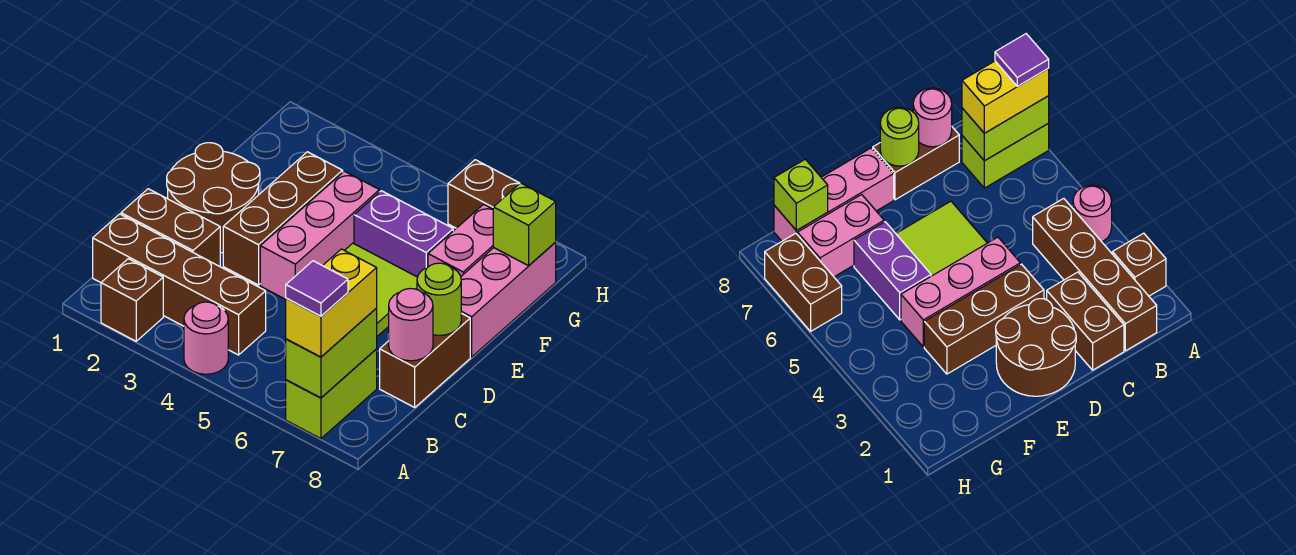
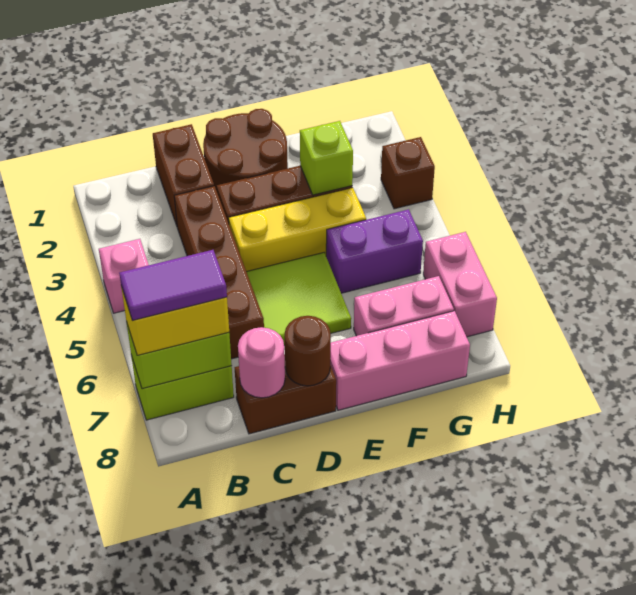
brown 1x1 brick [101,259,163,341] -> brown 1x1 brick moved to [381,137,435,209]
pink 1x1 round brick [184,302,228,374] -> pink 1x1 brick [99,239,149,313]
purple 1x1 tile [286,261,348,316] -> purple 1x2 tile [119,250,227,321]
brown 1x4 brick [93,214,266,355] -> brown 1x4 brick moved to [174,186,264,359]
pink 1x3 brick [260,171,379,299] -> yellow 1x3 brick [229,188,366,272]
lime 1x1 round brick [417,263,461,336] -> brown 1x1 round brick [285,316,331,386]
purple 1x2 brick [354,191,453,277] -> purple 1x2 brick turned to [326,209,423,293]
lime 1x1 brick [493,183,556,266] -> lime 1x1 brick moved to [300,121,353,195]
brown 1x2 brick [448,160,520,228] -> pink 1x2 brick [423,232,497,337]

